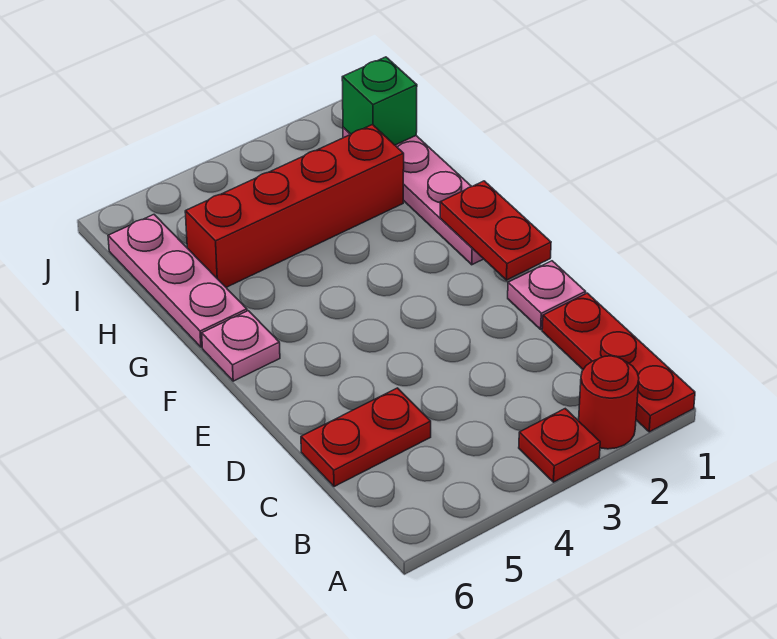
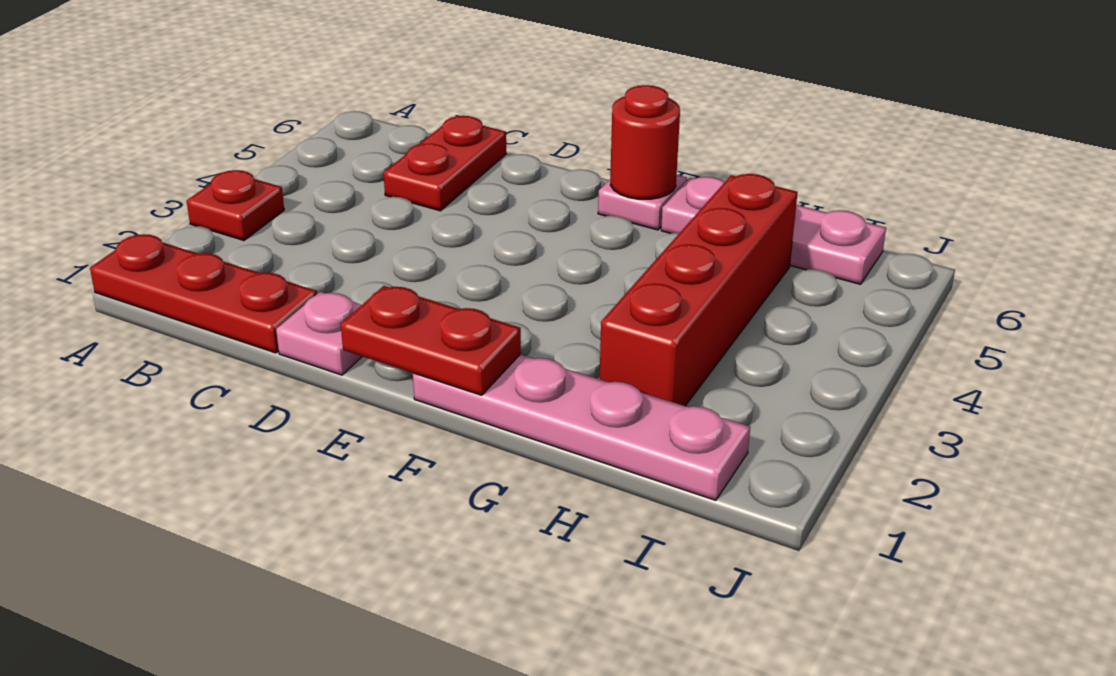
red 1x1 round brick [579,356,639,449] -> red 1x1 round brick moved to [610,85,680,199]
green 1x1 brick [342,57,417,145] -> none

